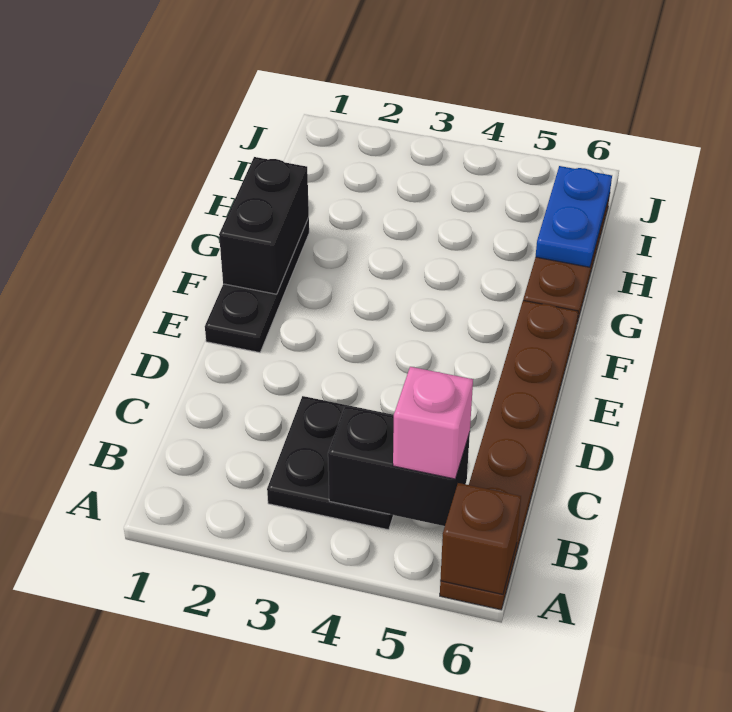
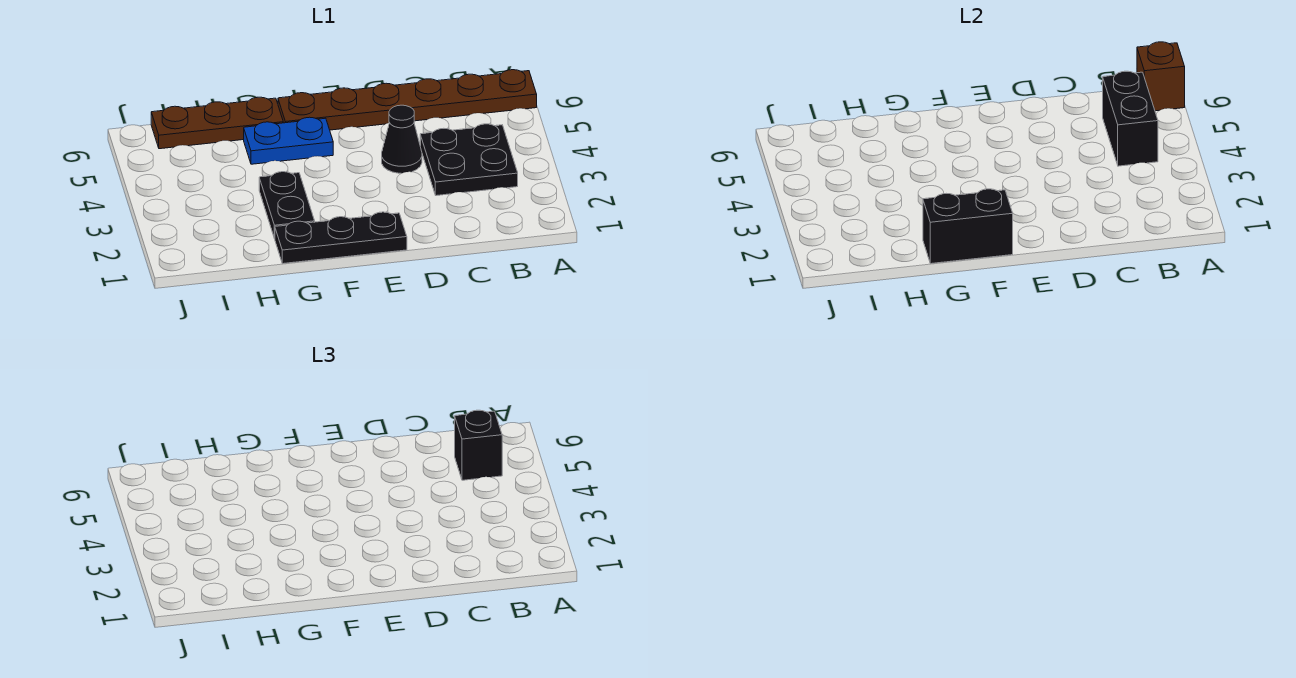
pink 1x1 brick [393,367,473,479] -> black 1x1 brick [455,410,502,480]
none -> black 1x1 cone [382,105,422,173]
none -> black 1x2 plate [259,172,315,239]
blue 1x2 plate [536,166,612,267] -> blue 1x2 plate moved to [244,117,333,164]

